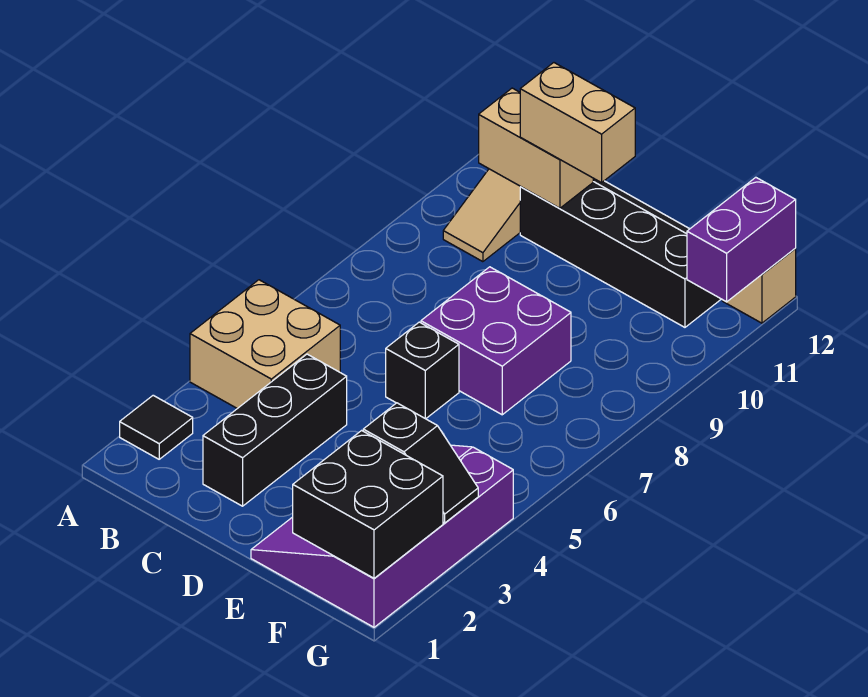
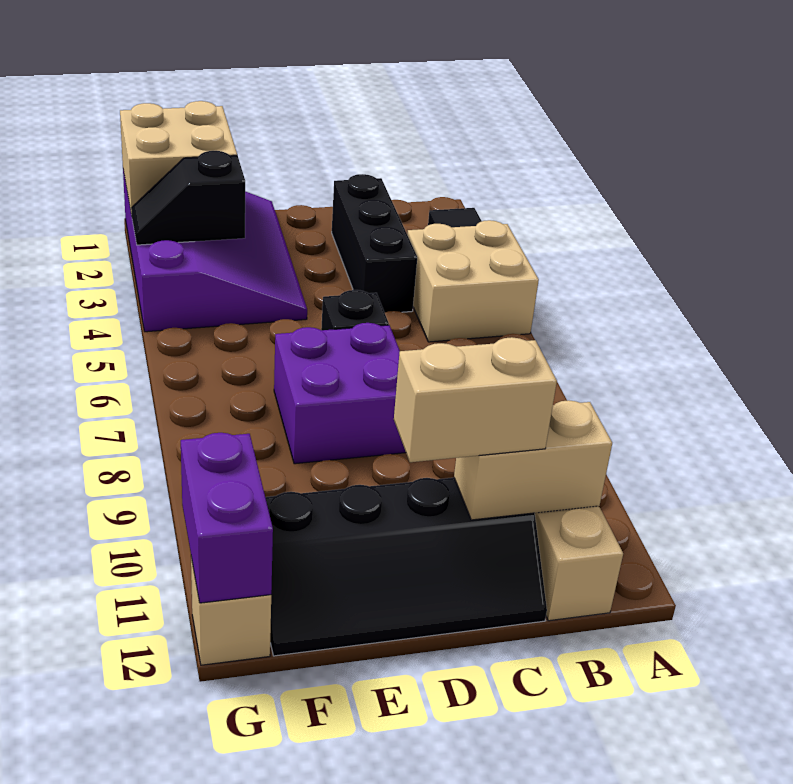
black 2x2 brick [293,431,443,578] -> tan 2x2 brick [120,101,237,215]

